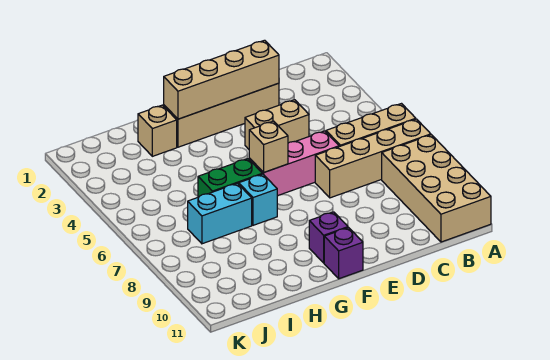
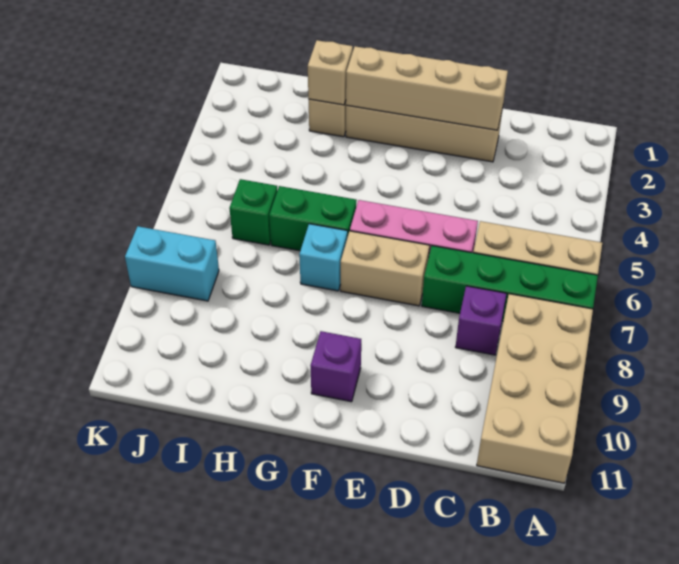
tan 1x4 brick [315,119,431,198] -> green 1x4 brick [422,246,598,321]
tan 1x2 brick [245,100,309,149] -> tan 1x2 brick moved to [341,231,429,306]
tan 1x1 brick [249,121,288,172] -> tan 1x1 brick moved to [308,40,353,105]
purple 1x1 brick [324,228,363,279] -> purple 1x1 brick moved to [456,286,506,355]
cyan 1x2 brick [188,183,252,244] -> cyan 1x2 brick moved to [125,226,219,301]
none -> green 1x1 brick [229,179,277,245]

